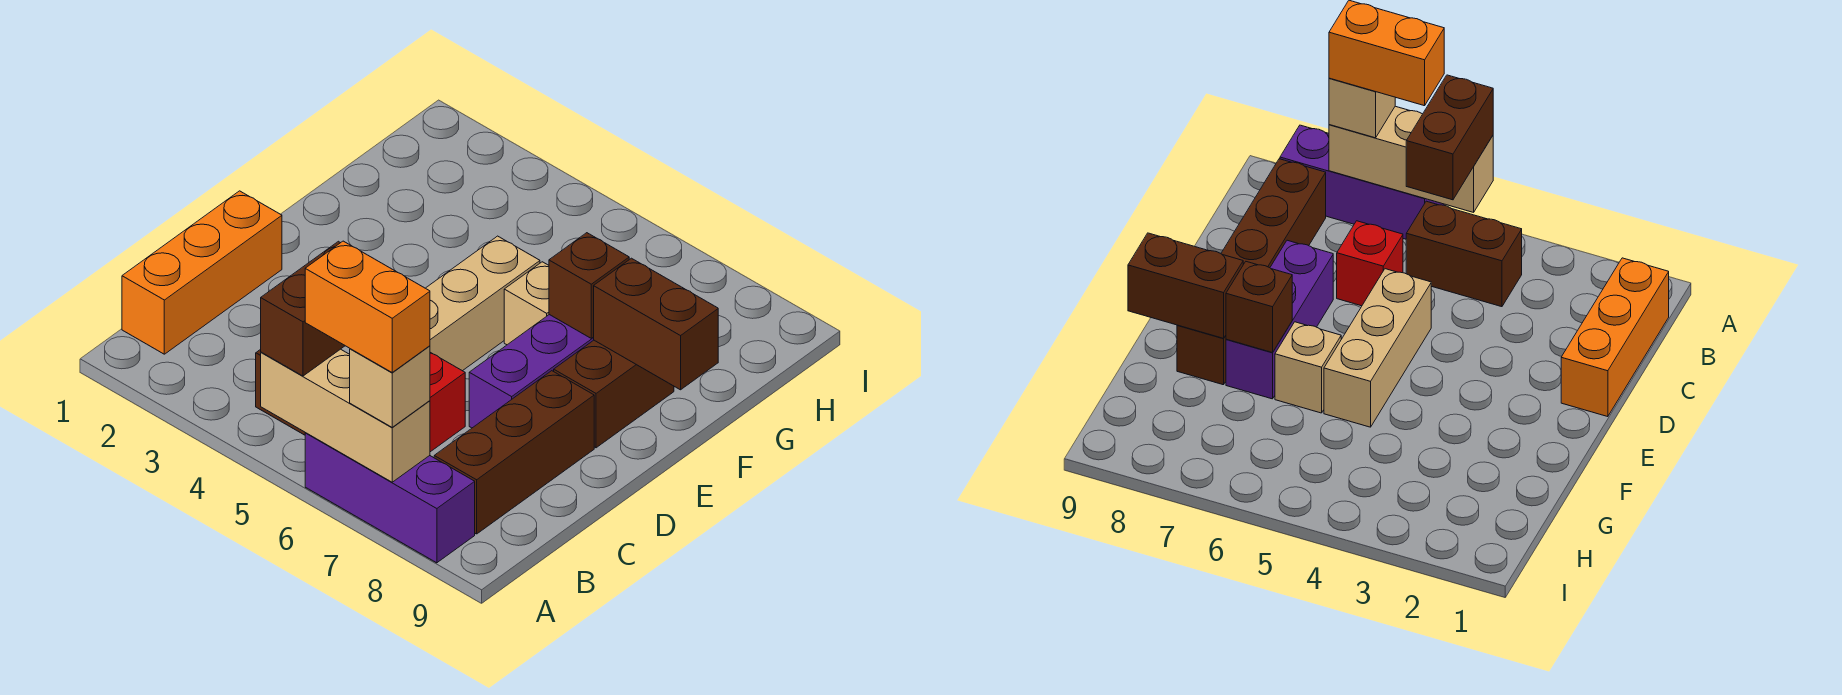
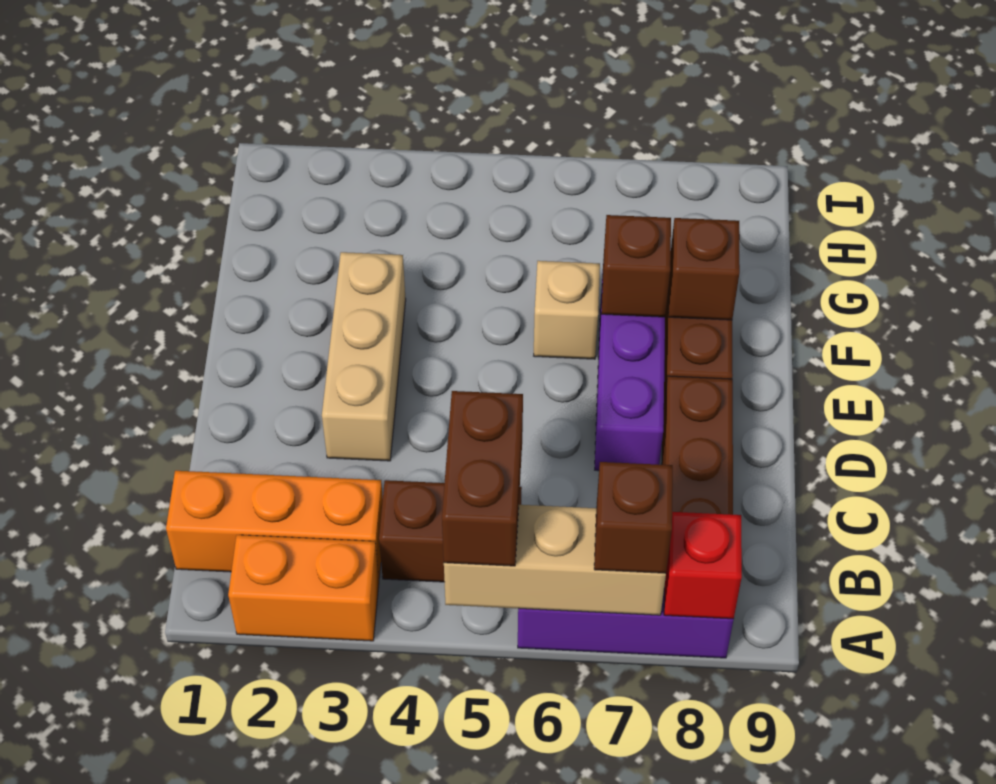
orange 1x2 brick [305,241,430,372] -> orange 1x2 brick moved to [228,535,379,641]
tan 1x1 brick [350,346,430,427] -> brown 1x1 brick [594,462,673,573]
orange 1x3 brick [122,191,282,354] -> orange 1x3 brick turned to [166,471,383,577]
red 1x1 brick [430,352,465,452] -> red 1x1 brick moved to [664,512,742,619]
tan 1x3 brick [426,236,540,371] -> tan 1x3 brick moved to [322,252,406,461]
brown 1x2 brick [594,258,718,390] -> brown 1x1 brick [668,218,740,320]

